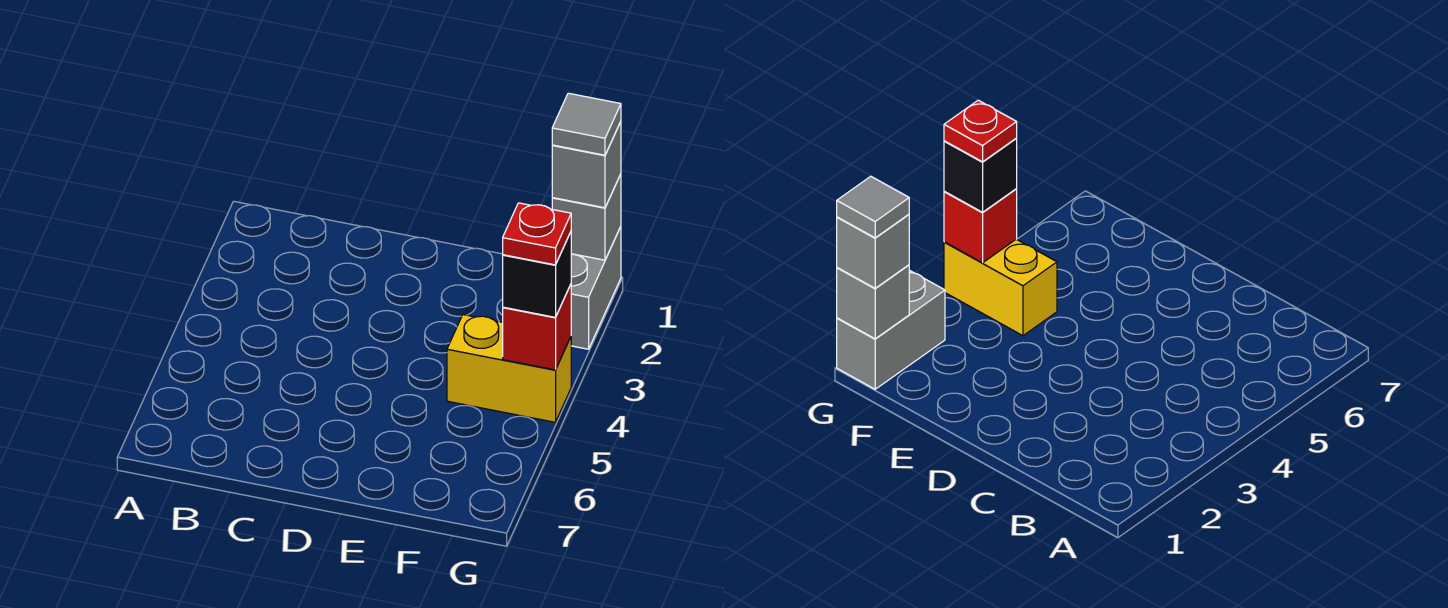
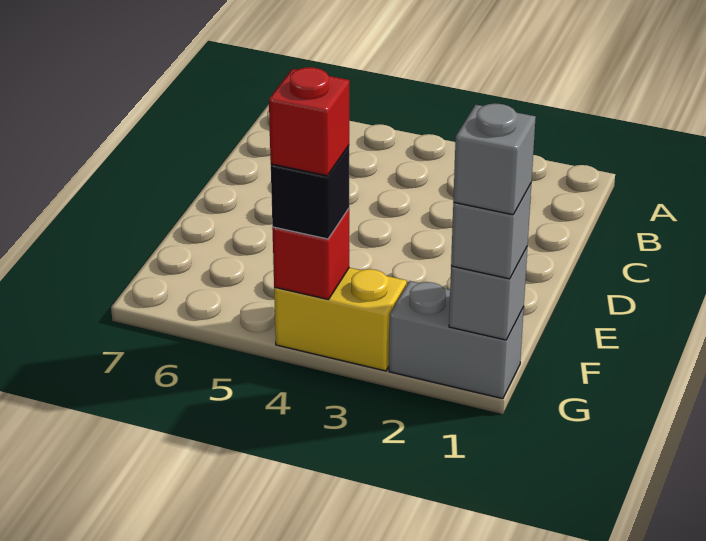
yellow 1x2 brick [447,315,571,422] -> yellow 1x2 brick turned to [274,268,407,371]
grey 1x1 tile [552,93,621,155] -> grey 1x1 brick [453,103,536,215]
red 1x1 plate [503,203,571,265] -> red 1x1 brick [269,67,349,176]

